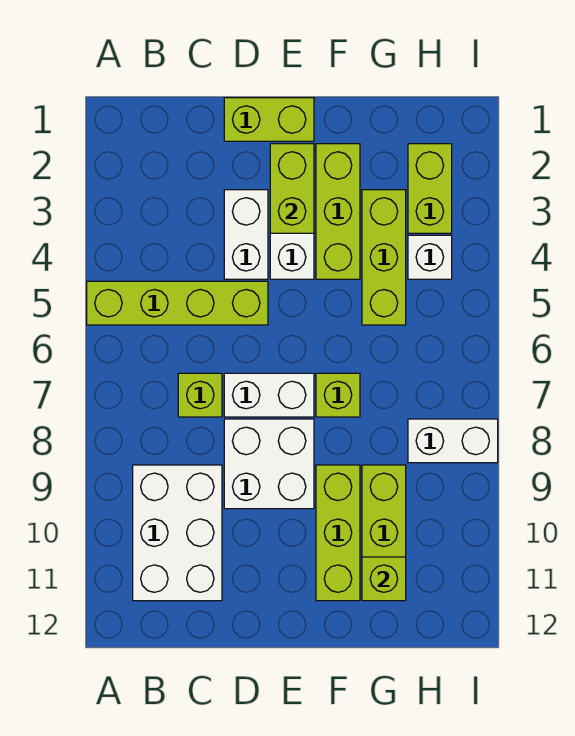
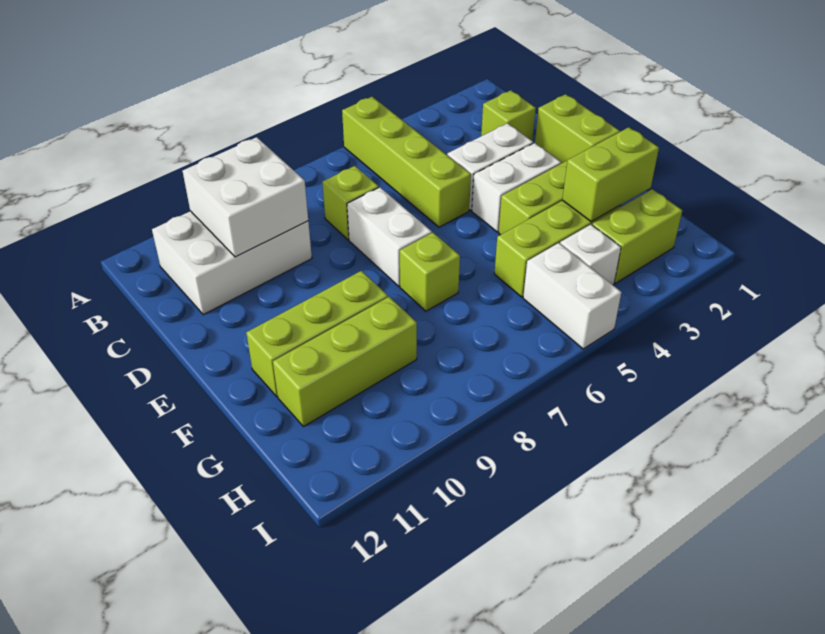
white 2x2 brick [224,419,314,509] -> white 2x2 brick moved to [183,137,308,257]
lime 1x2 brick [270,144,314,233] -> lime 1x2 brick moved to [562,127,659,222]
lime 1x1 brick [362,557,406,601] -> lime 1x1 brick moved to [481,90,536,141]
white 1x2 brick [408,419,498,463] -> white 1x2 brick moved to [523,243,621,349]

